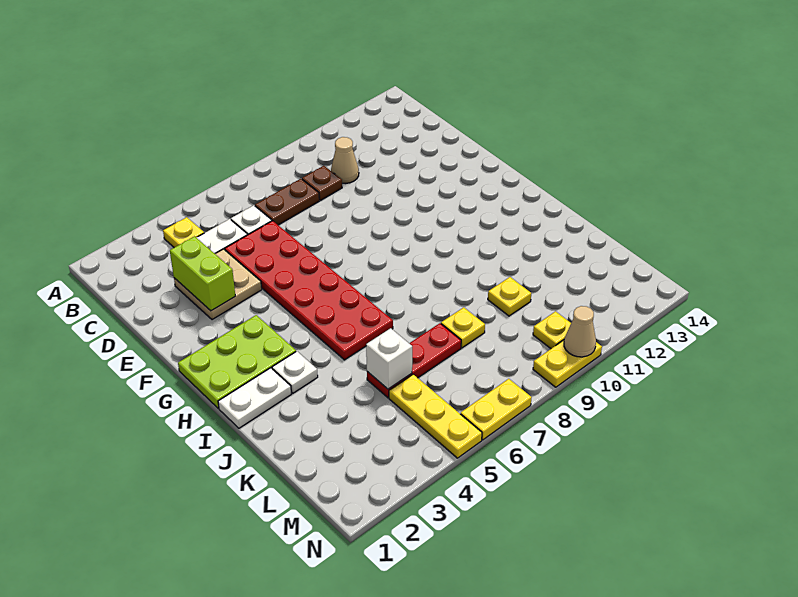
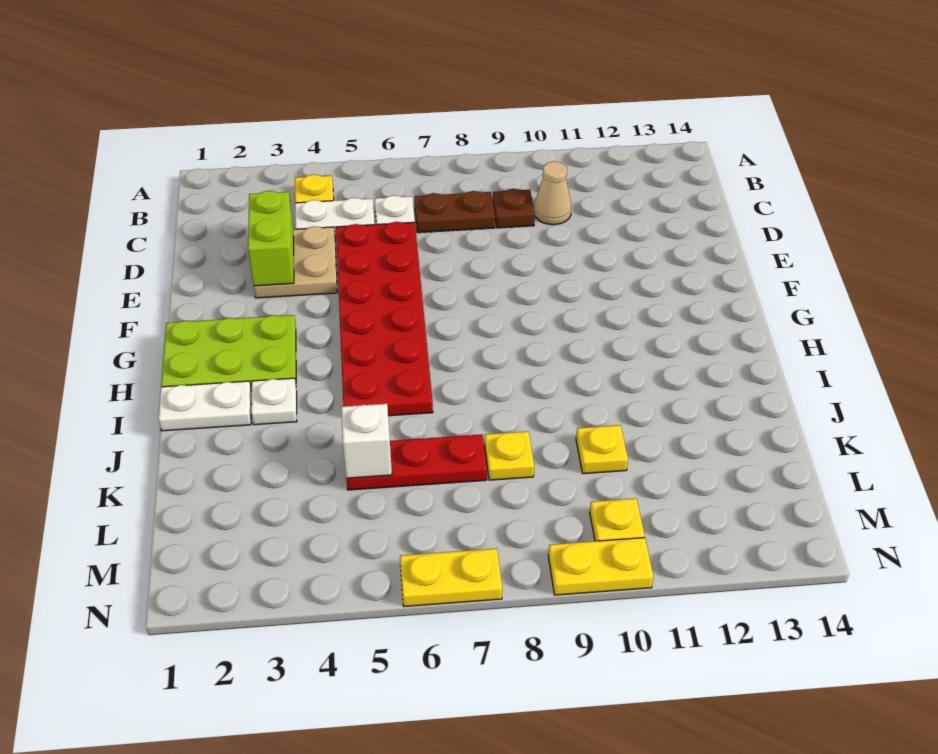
yellow 1x3 plate [389,374,482,458] -> none
tan 1x1 cone [564,306,596,357] -> none

